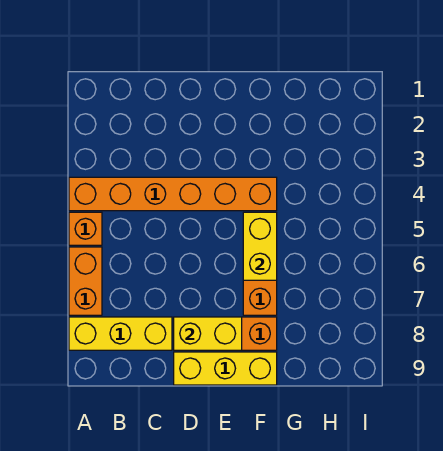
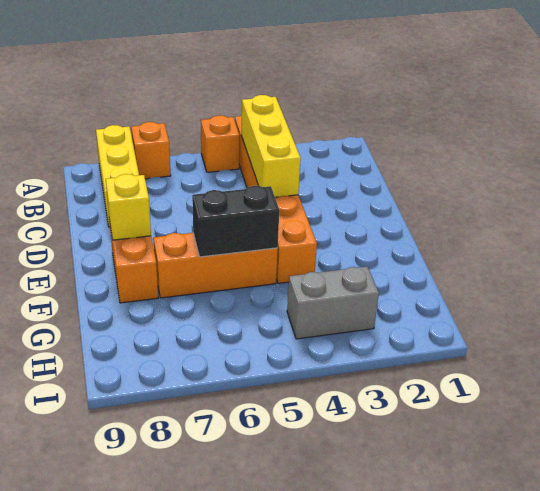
orange 1x2 brick [69,247,102,315] -> orange 1x1 brick [131,122,171,179]
yellow 1x2 brick [174,317,242,350] -> yellow 1x1 brick [106,174,151,240]
yellow 1x3 brick [174,352,277,385] -> yellow 1x3 brick moved to [241,95,301,197]
yellow 1x2 brick [243,212,277,280] -> black 1x2 brick [192,186,279,257]
none -> grey 1x2 brick [287,267,379,339]

